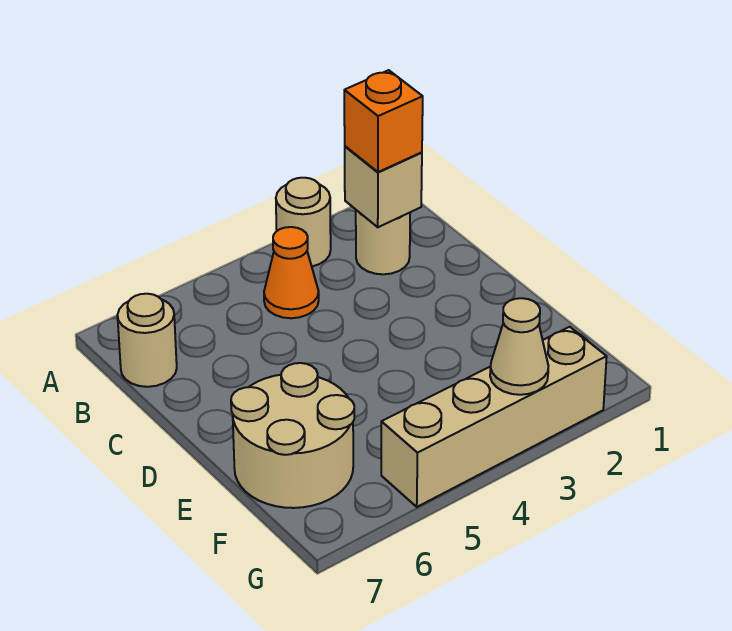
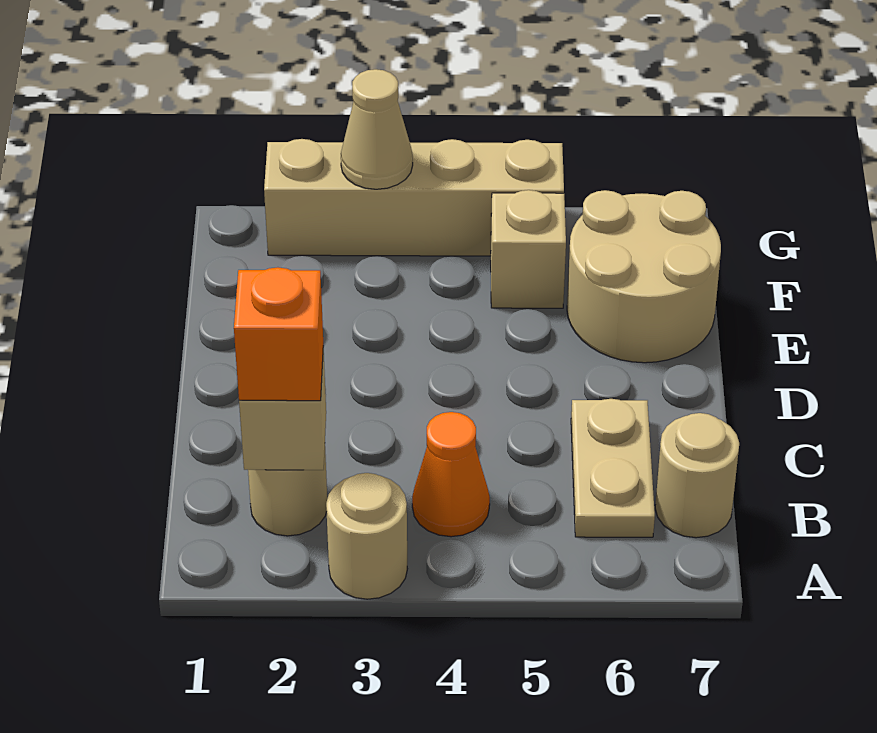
none -> tan 1x2 plate [571,399,655,537]
none -> tan 1x1 brick [491,190,566,308]

